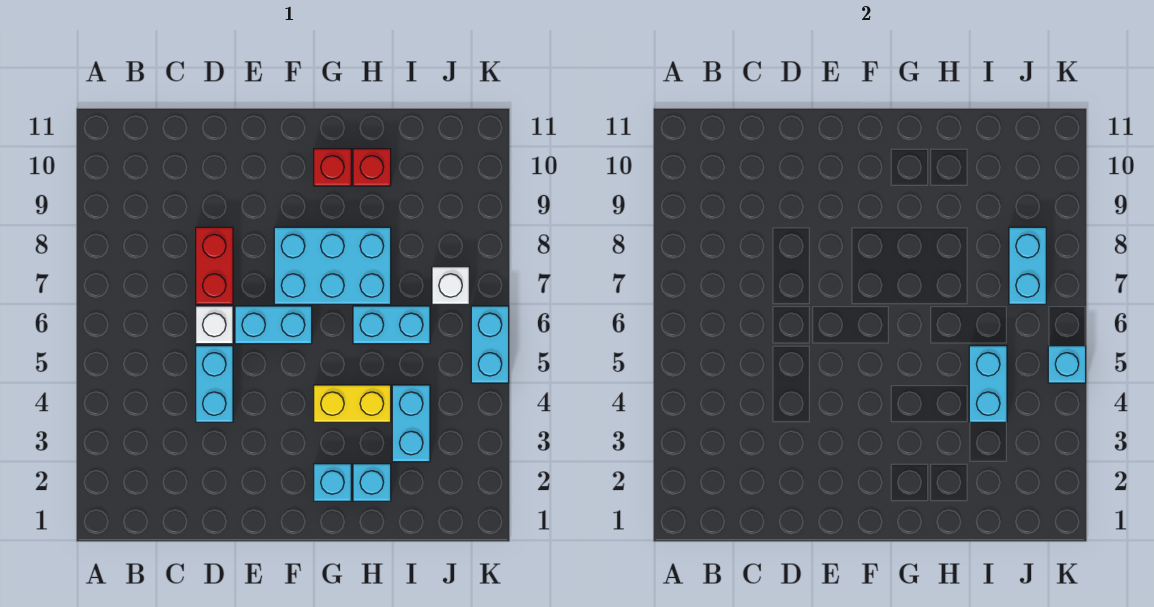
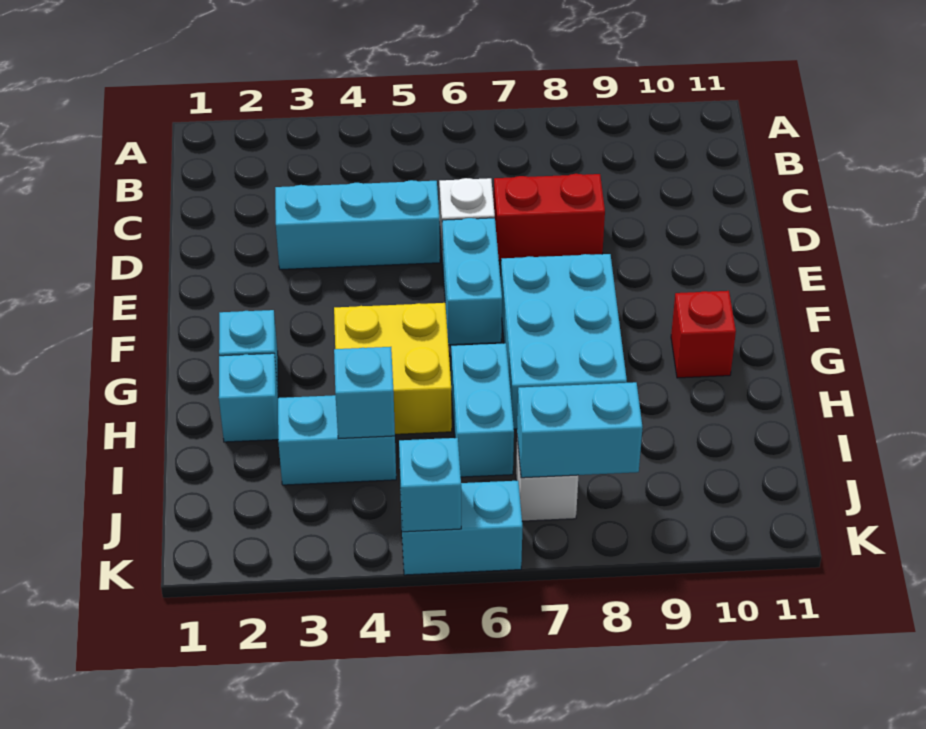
cyan 1x2 brick [196,346,233,422] -> cyan 1x3 brick [275,180,440,269]
yellow 1x2 brick [314,385,391,422] -> yellow 2x2 brick [334,303,452,434]
red 1x1 brick [353,149,391,186] -> none
cyan 1x2 brick [969,346,1007,422] -> cyan 1x1 brick [334,347,395,439]

